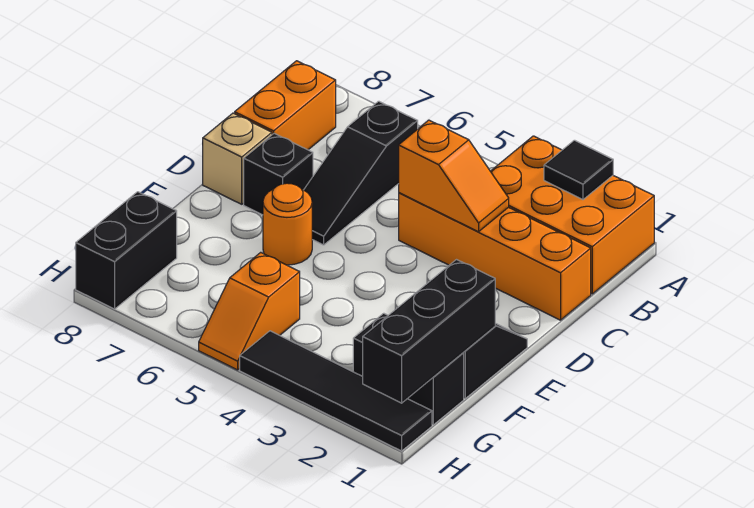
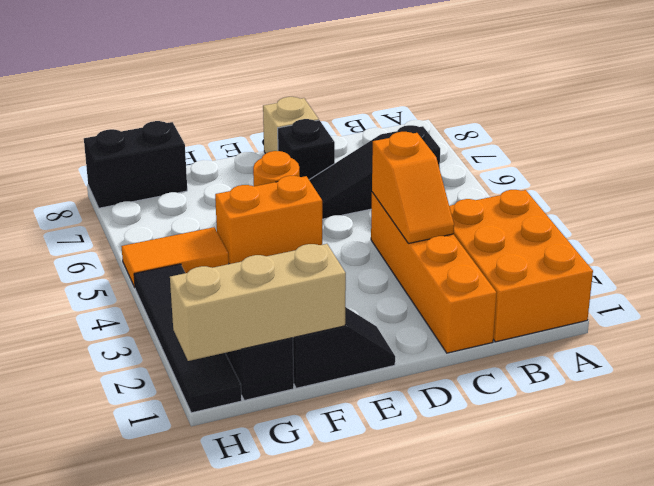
black 1x1 tile [544,140,613,200] -> none
orange 1x2 brick [235,61,336,150] -> orange 1x2 brick moved to [215,176,322,264]
black 1x3 brick [363,260,495,403] -> tan 1x3 brick [170,244,346,361]
orange 1x2 slope [199,252,300,370] -> orange 1x2 tile [121,227,229,287]

